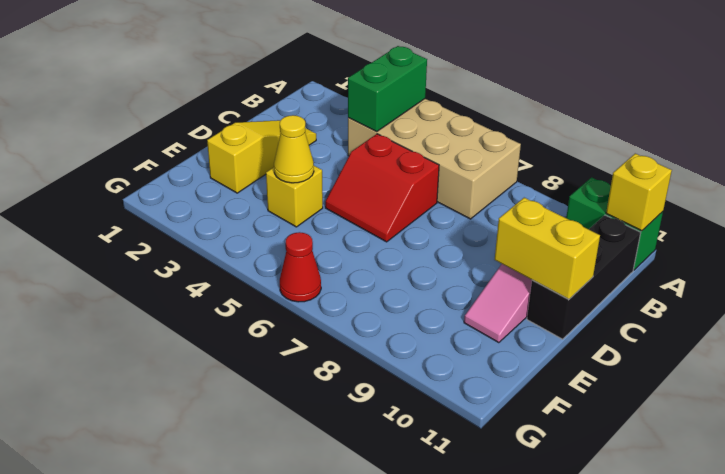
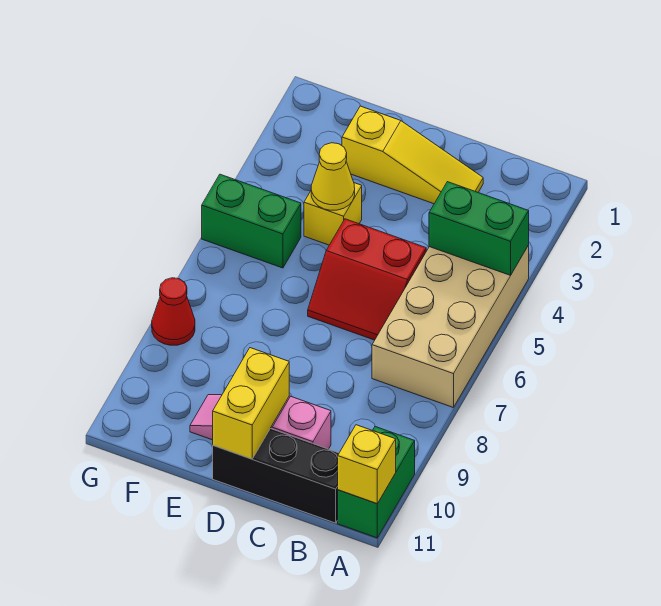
red 2x2 slope [325,134,439,242] -> red 2x2 slope turned to [308,219,426,340]
none -> green 1x2 brick [202,174,301,268]
red 1x1 cone [280,232,321,302] -> red 1x1 cone moved to [152,278,195,345]

